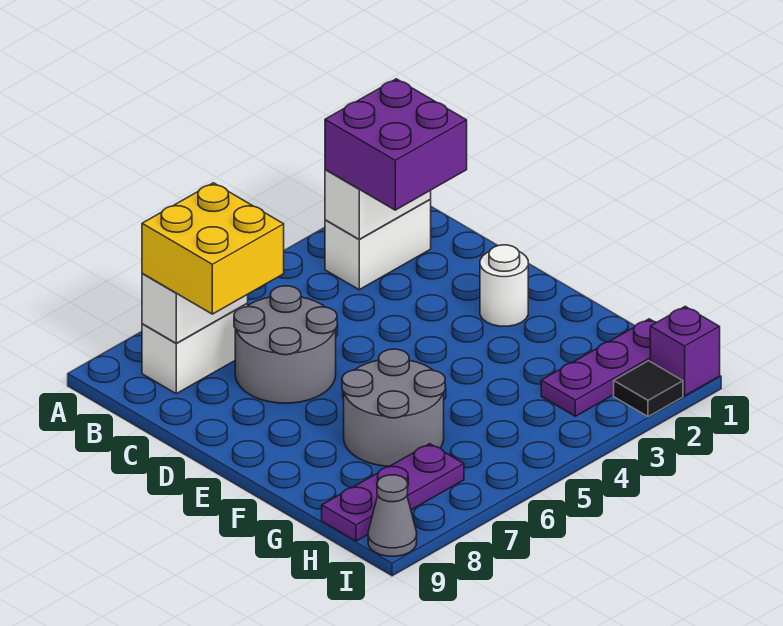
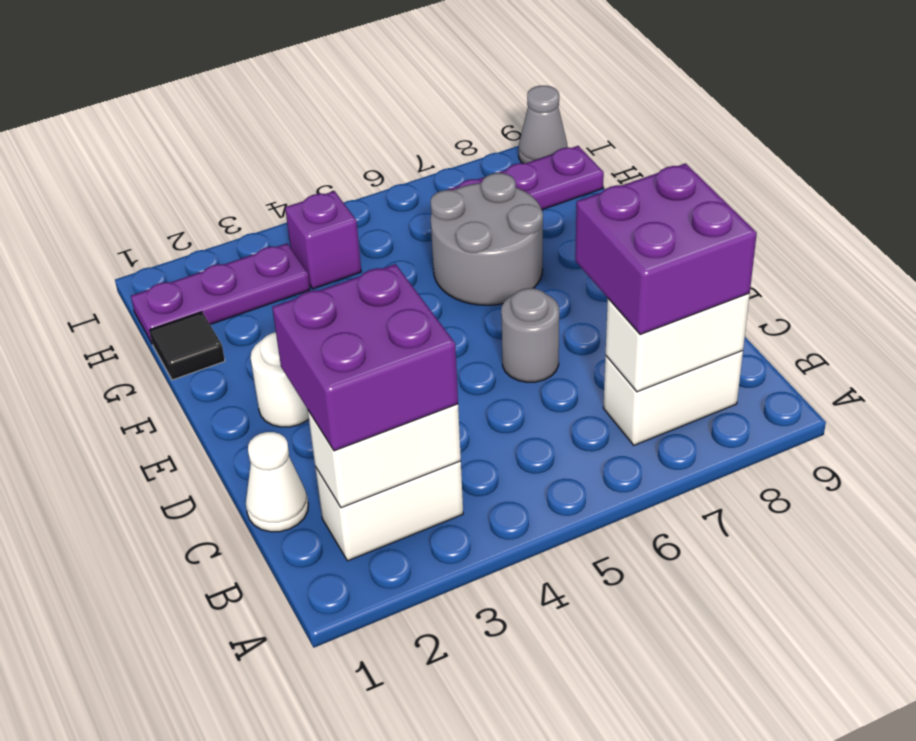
yellow 2x2 brick [142,183,284,314] -> purple 2x2 brick [575,163,757,334]
none -> white 1x1 cone [246,432,308,532]
grey 2x2 round brick [234,286,337,403] -> grey 1x1 round brick [501,288,559,382]
purple 1x1 brick [650,306,720,396] -> purple 1x1 brick moved to [285,191,361,289]
black 1x1 tile [614,361,683,417] -> black 1x1 tile moved to [150,312,225,380]

